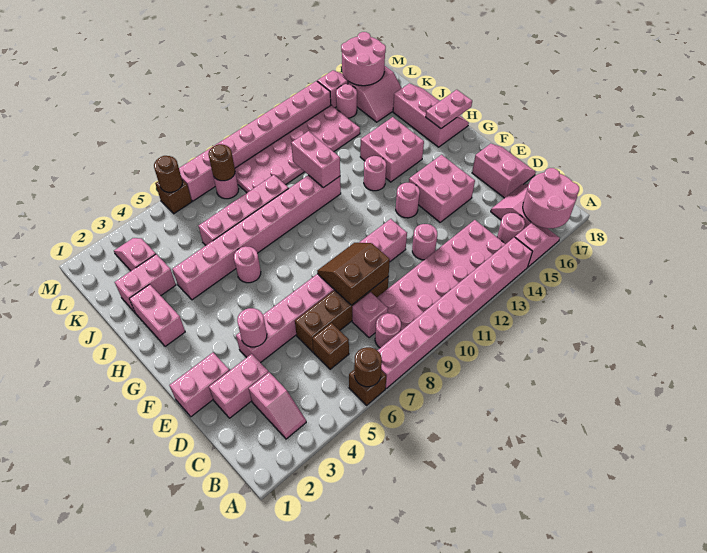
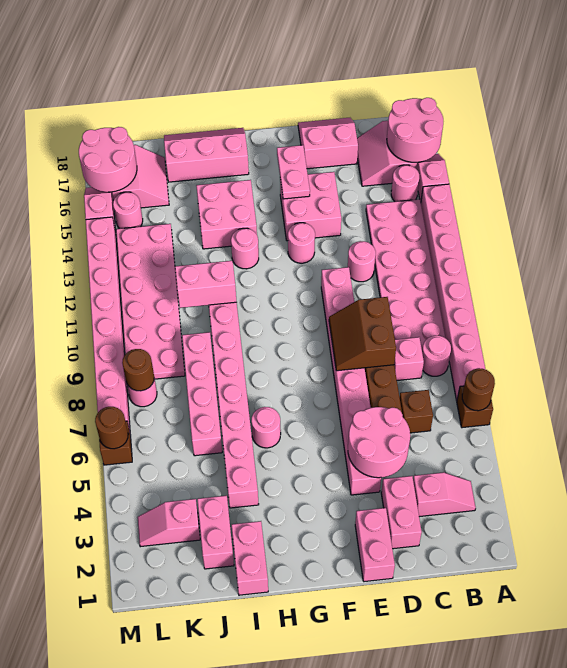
pink 1x1 round brick [237,308,267,347] -> pink 2x2 round brick [348,407,410,478]
pink 1x2 brick [129,284,185,347] -> pink 1x2 brick turned to [232,521,268,595]
pink 1x2 plate [426,90,472,129] -> pink 1x2 plate moved to [277,145,310,199]

